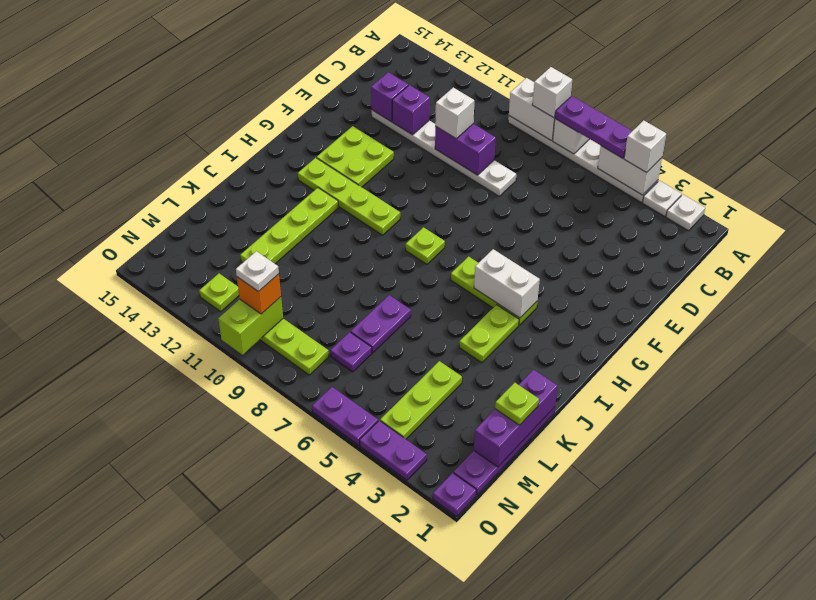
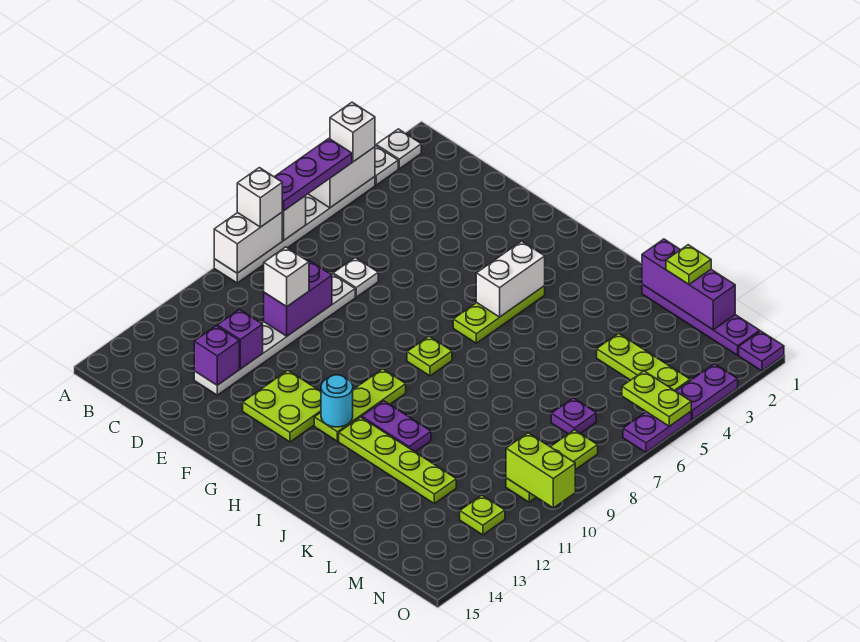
lime 1x4 plate [298,158,400,235] -> lime 1x3 plate [314,369,406,441]
none -> cyan 1x1 round brick [321,375,353,427]
lime 1x2 plate [459,305,519,363] -> lime 1x2 plate moved to [622,371,691,426]
purple 1x2 plate [351,295,411,353] -> purple 1x2 plate moved to [362,401,431,452]
orange 1x1 brick [237,274,281,314] -> none
white 1x1 plate [236,251,279,292] -> white 1x1 plate moved to [333,258,378,297]

